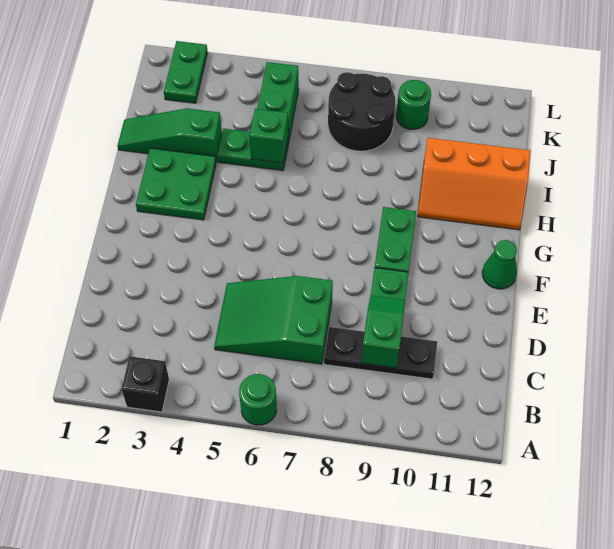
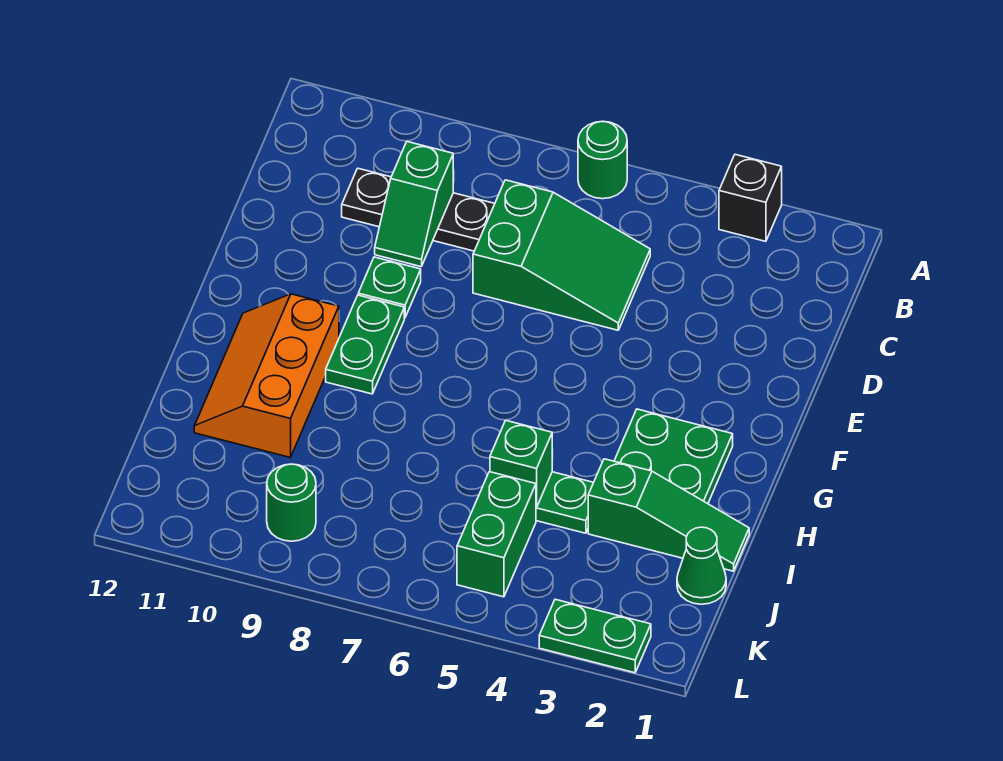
green 1x1 cone [482,240,517,289] -> green 1x1 cone moved to [677,527,726,604]
orange 2x3 slope [417,138,531,230] -> orange 2x3 slope turned to [194,294,339,457]
black 2x2 round brick [328,72,395,151] -> none
green 1x2 plate [164,41,208,103] -> green 1x2 plate turned to [539,599,651,673]

